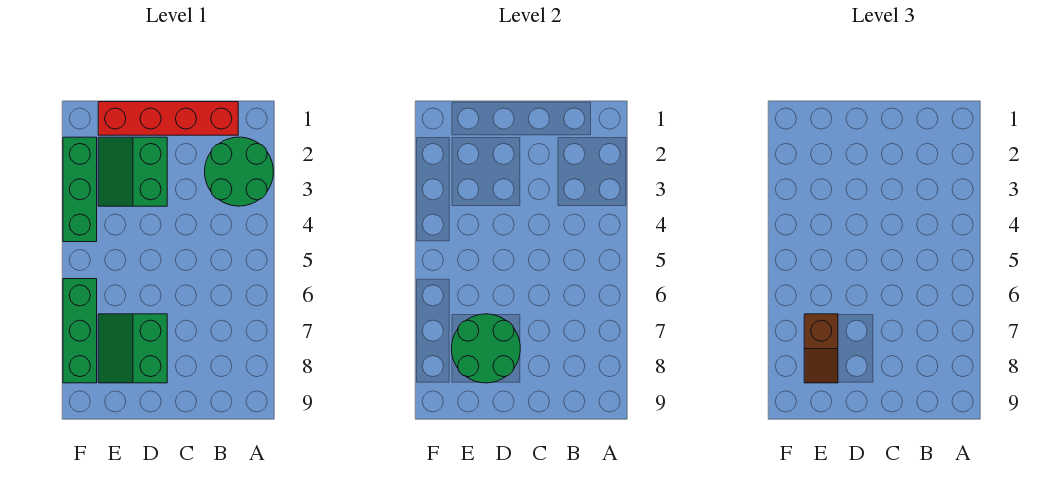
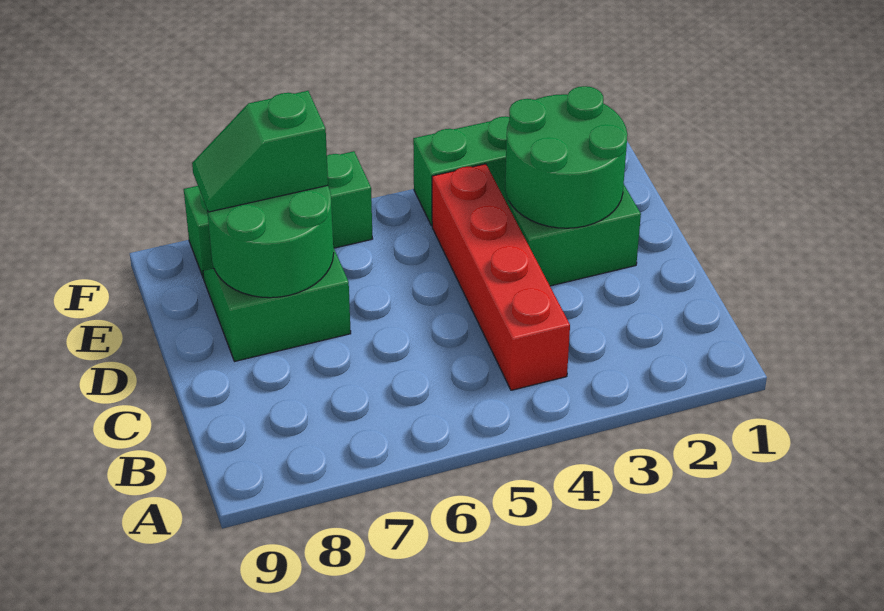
green 2x2 round brick [205,137,274,206] -> green 2x2 round brick moved to [505,86,627,228]
red 1x4 brick [98,102,238,135] -> red 1x4 brick moved to [432,164,570,390]
brown 1x2 slope [804,314,838,383] -> green 1x2 slope [192,91,328,212]

